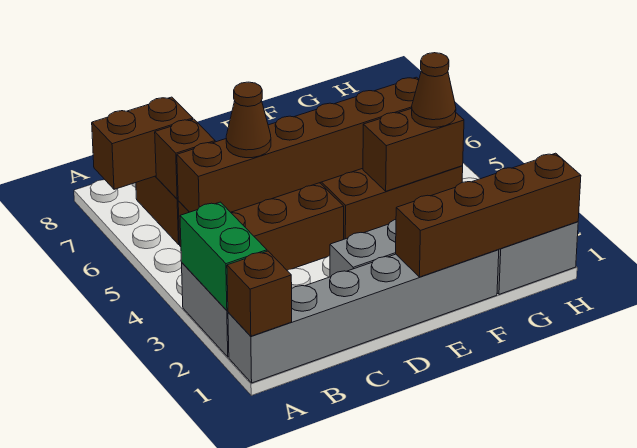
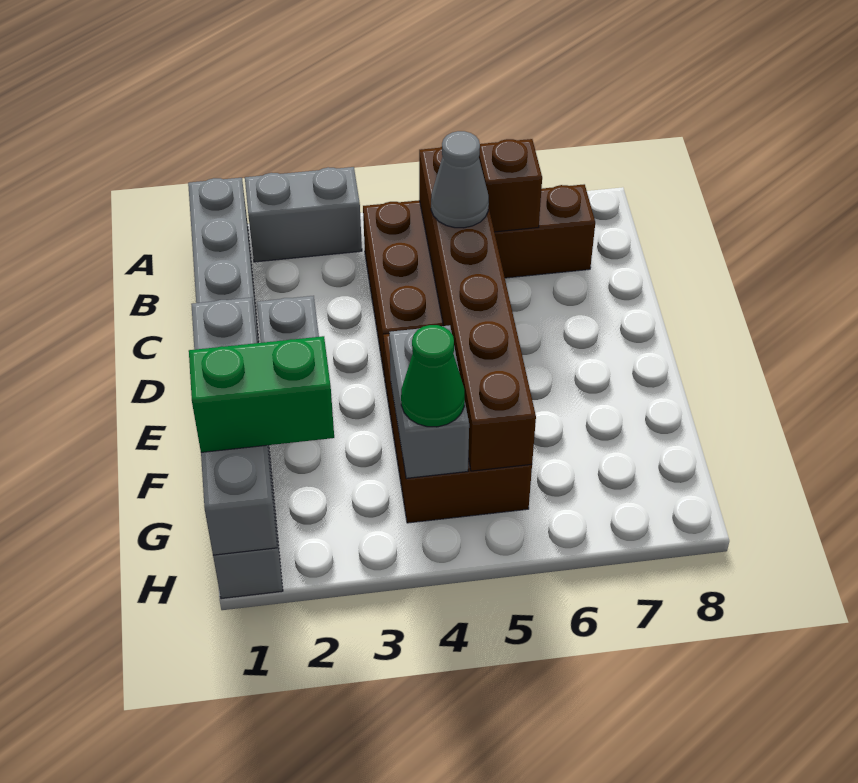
brown 1x1 brick [227,251,292,336] -> none
green 1x2 brick [180,202,267,310] -> green 1x2 brick moved to [189,336,334,452]
brown 1x2 brick [92,97,193,189] -> none
brown 1x1 cone [226,82,271,158] -> grey 1x1 cone [431,131,489,228]
brown 1x4 brick [396,153,581,277] -> grey 1x4 brick [191,298,277,555]
brown 1x2 brick [363,108,464,191] -> grey 1x2 brick [389,325,469,478]
brown 1x1 cone [412,53,456,127] -> green 1x1 cone [401,325,465,427]

